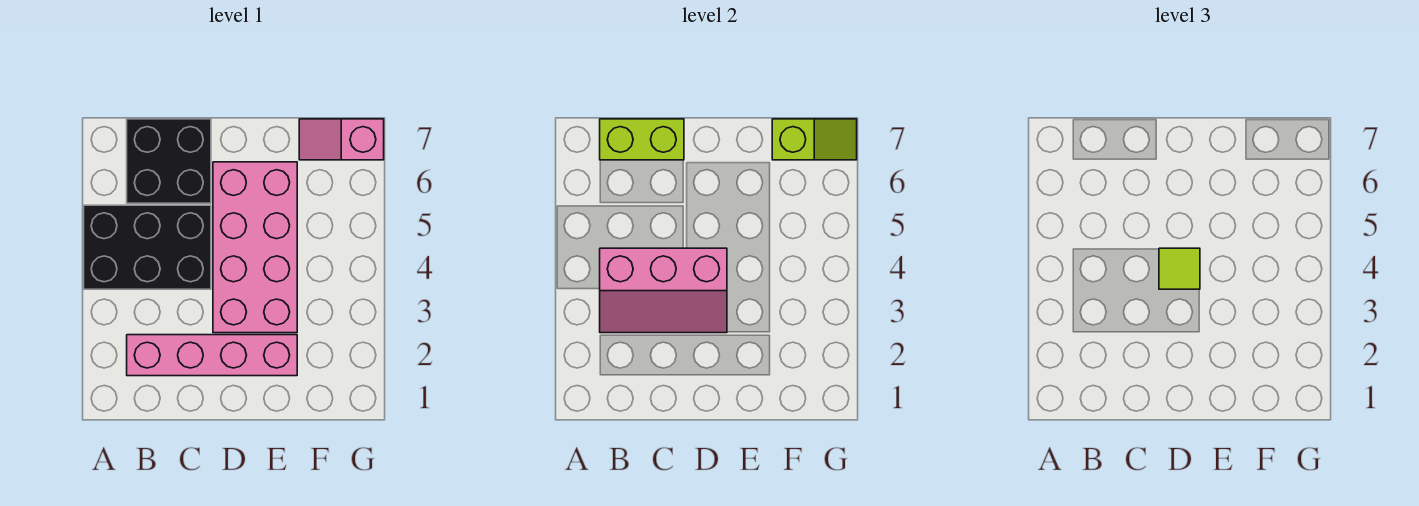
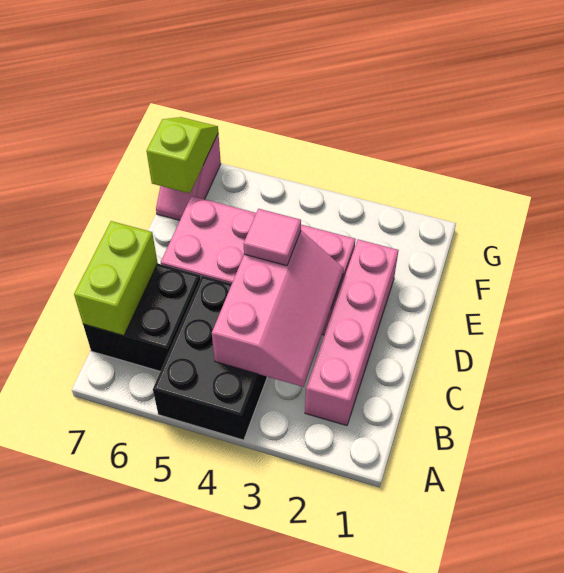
lime 1x1 tile [1159,248,1200,289] -> pink 1x1 tile [244,209,301,266]

